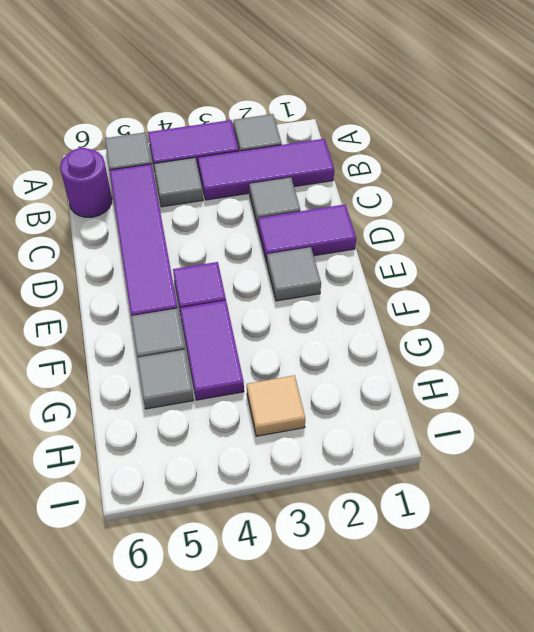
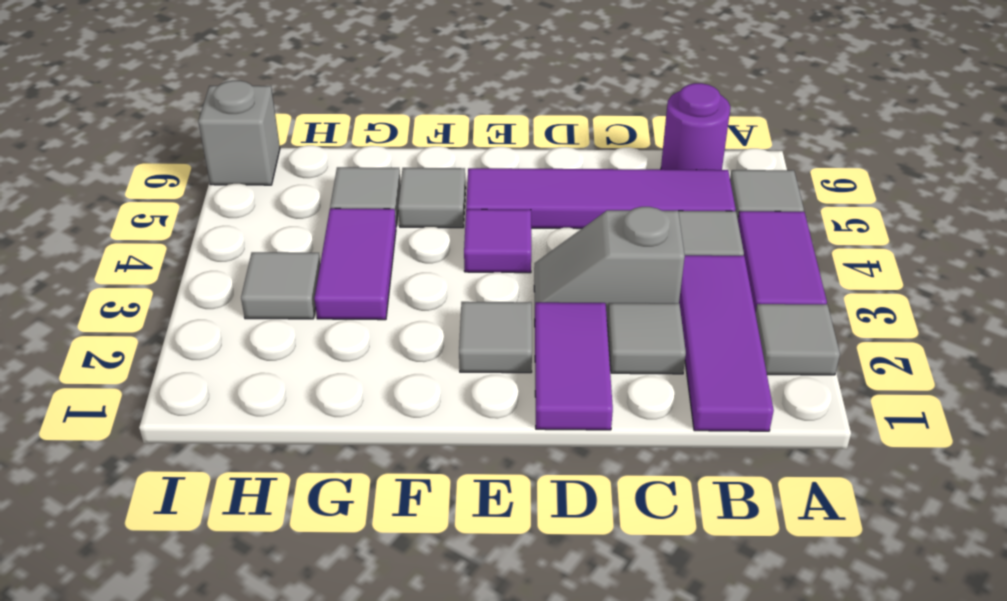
none -> grey 1x2 slope [534,207,685,321]
purple 1x2 tile [180,301,244,400] -> purple 1x2 tile turned to [314,208,396,320]
tan 1x1 tile [247,375,305,436] -> grey 1x1 tile [241,252,320,319]
none -> grey 1x1 brick [198,81,280,185]

